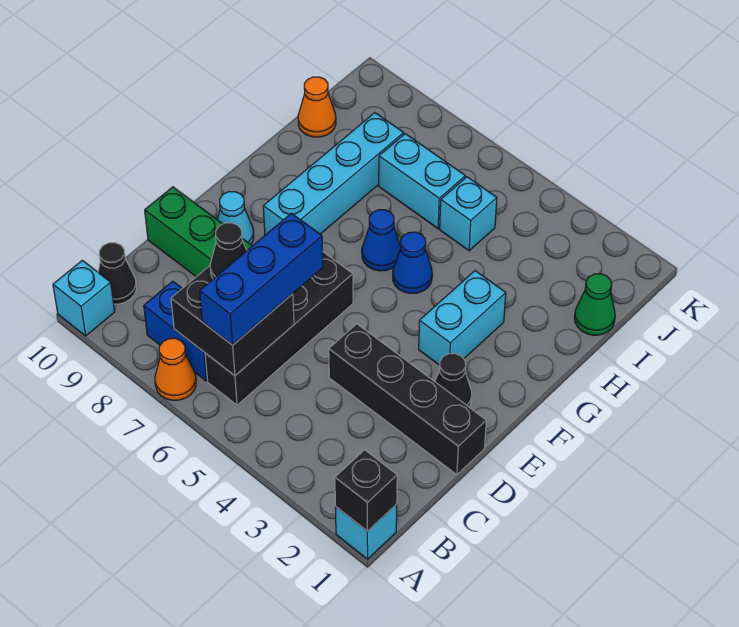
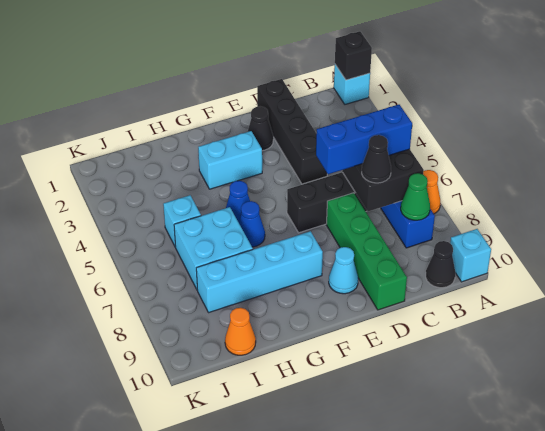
green 1x1 cone [574,274,615,335] -> green 1x1 cone moved to [401,173,430,220]
cyan 1x2 brick [379,134,465,229] -> cyan 2x2 brick [174,207,253,289]

